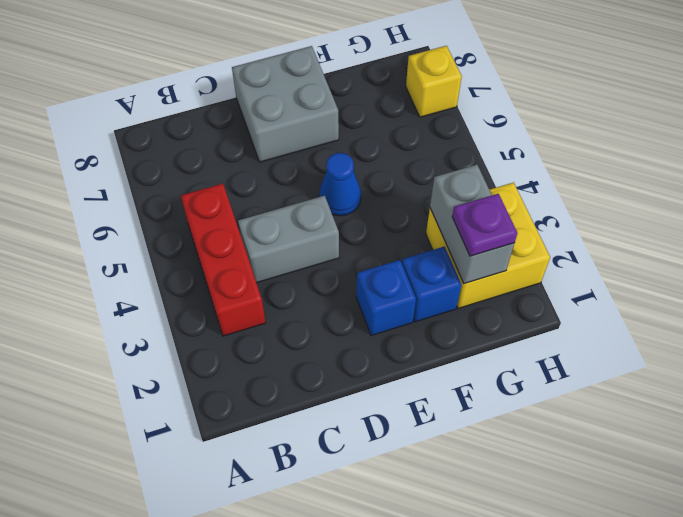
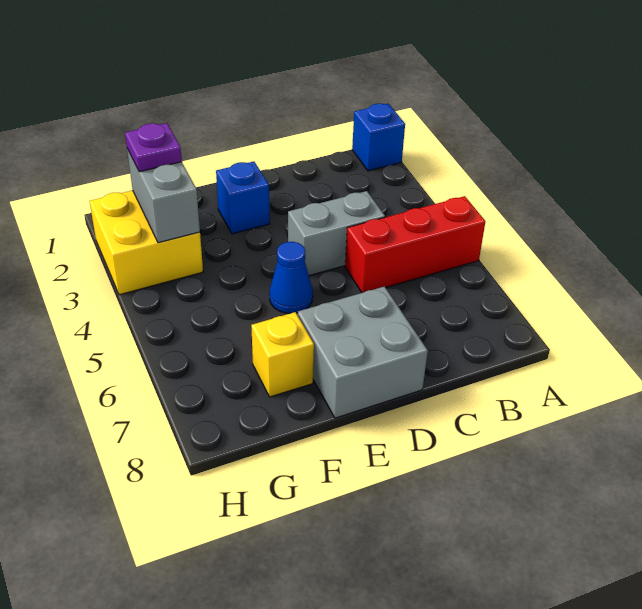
red 1x3 brick [181,184,266,336] -> red 1x3 brick turned to [345,196,485,293]
blue 1x1 brick [402,247,461,322] -> blue 1x1 brick moved to [352,104,405,171]
yellow 1x1 brick [406,46,462,117] -> yellow 1x1 brick moved to [251,312,314,397]

